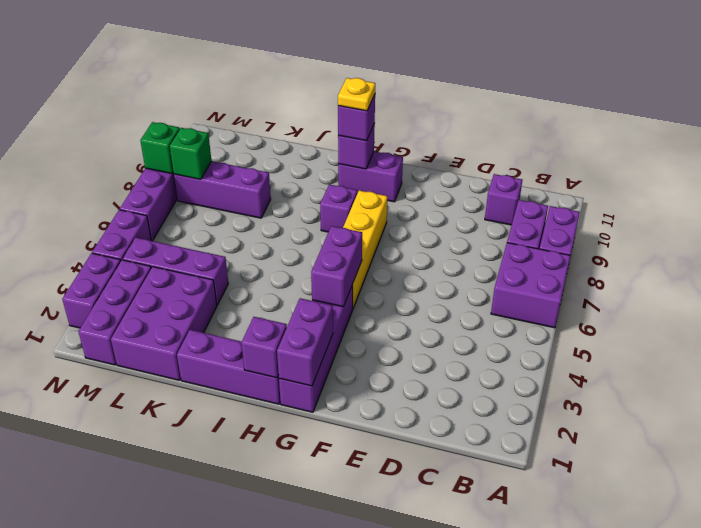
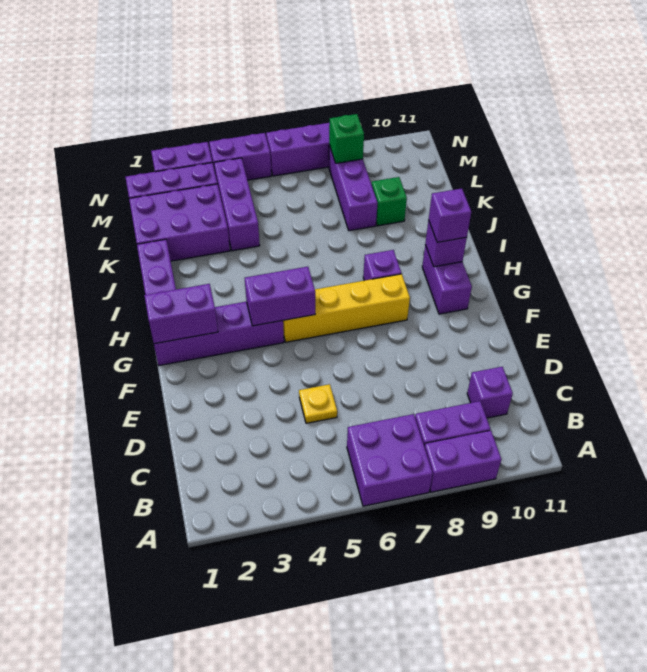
purple 1x1 brick [241,317,287,378] -> none
yellow 1x1 plate [338,78,375,111] -> yellow 1x1 plate moved to [299,384,337,423]
green 1x1 brick [140,122,180,174] -> green 1x1 brick moved to [372,177,407,226]

